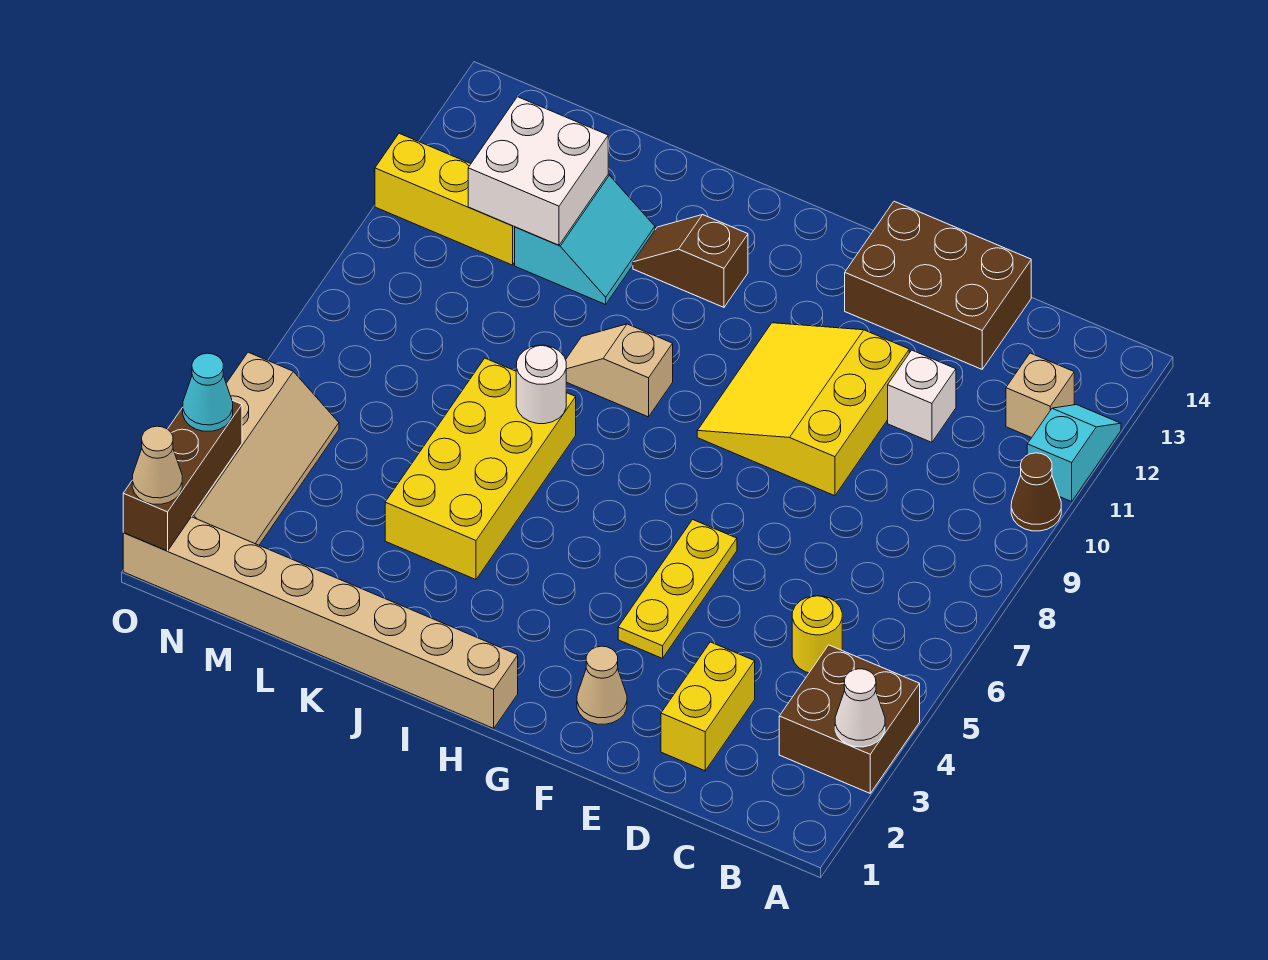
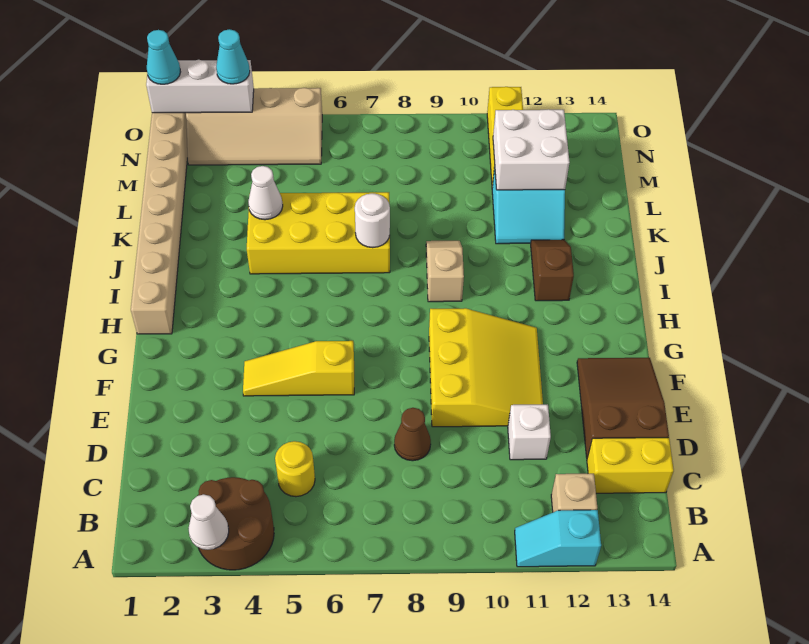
brown 2x2 brick [779,645,920,793] -> brown 2x2 round brick [191,477,274,570]
brown 1x1 cone [1011,453,1061,531] -> brown 1x1 cone moved to [394,408,431,461]
cyan 1x2 slope [1027,405,1121,502] -> cyan 1x2 slope turned to [515,510,601,567]
yellow 1x2 brick [661,642,755,771] -> yellow 1x2 brick moved to [587,437,674,493]
brown 2x3 brick [845,201,1031,369] -> brown 2x3 slope [577,358,669,458]
yellow 3x3 slope [697,323,909,496] -> yellow 3x3 slope turned to [429,308,543,427]
tan 1x1 cone [577,646,627,724] -> none
yellow 1x3 plate [618,520,737,658] -> yellow 1x3 slope [243,341,354,396]
none -> white 1x1 cone [248,166,283,220]
brown 1x3 brick [123,400,242,551] -> white 1x3 brick [146,60,254,113]
tan 1x1 cone [132,426,182,504] -> cyan 1x1 cone [147,30,180,84]

